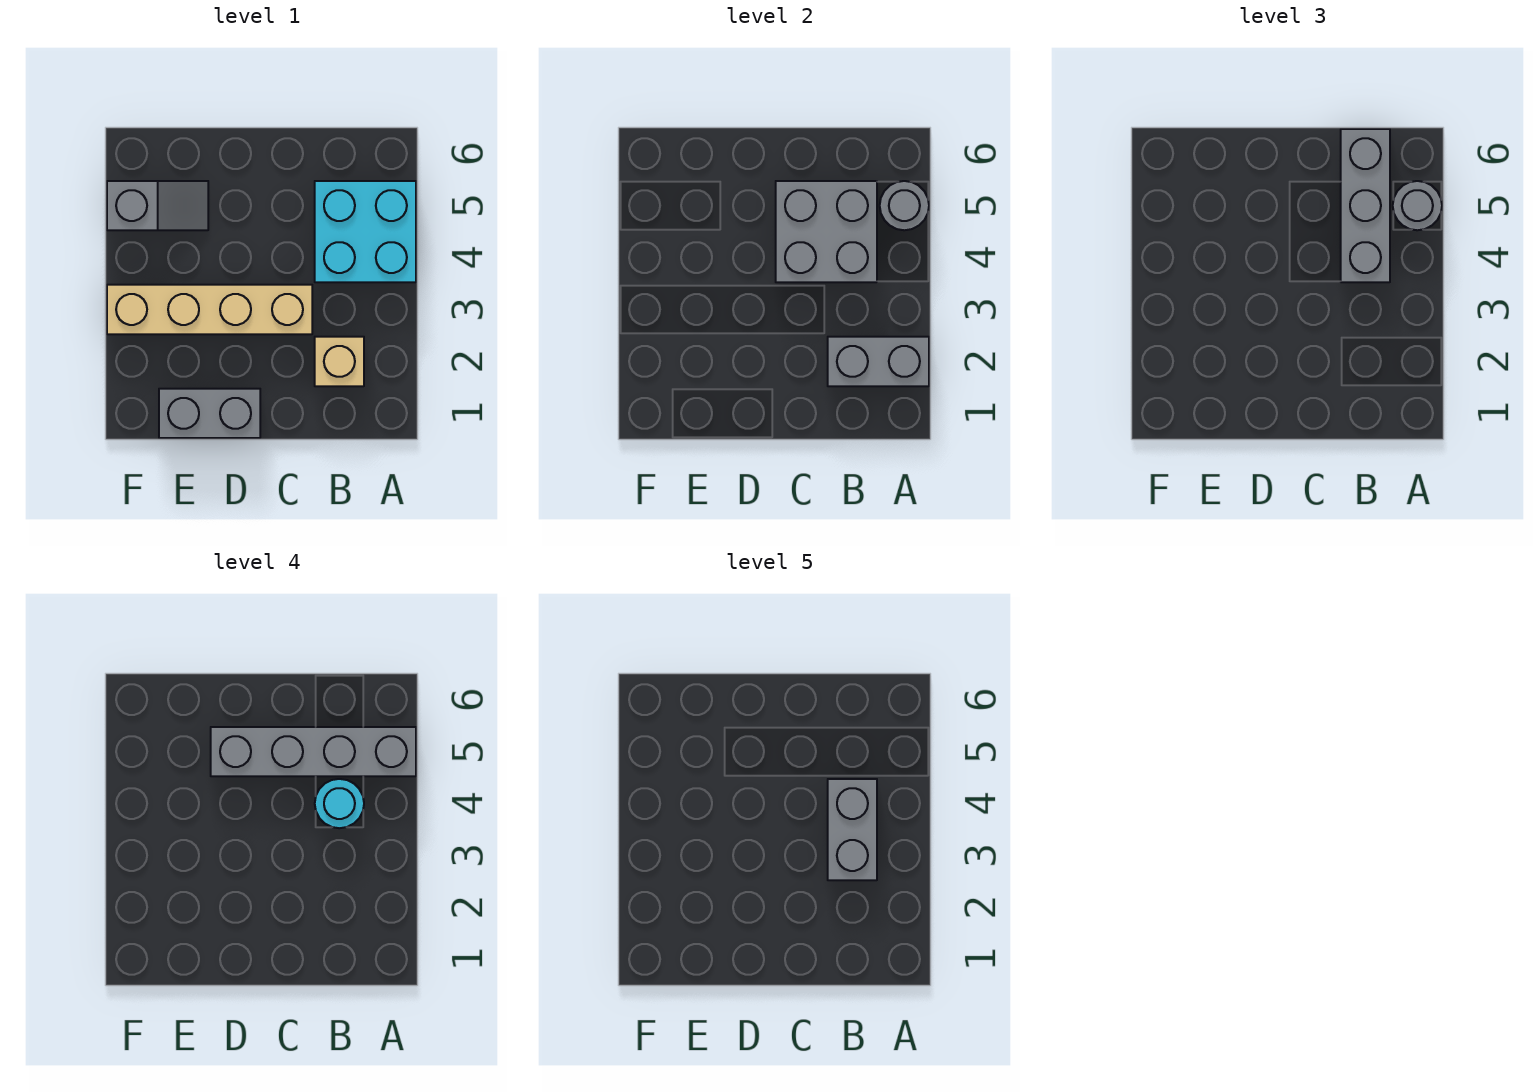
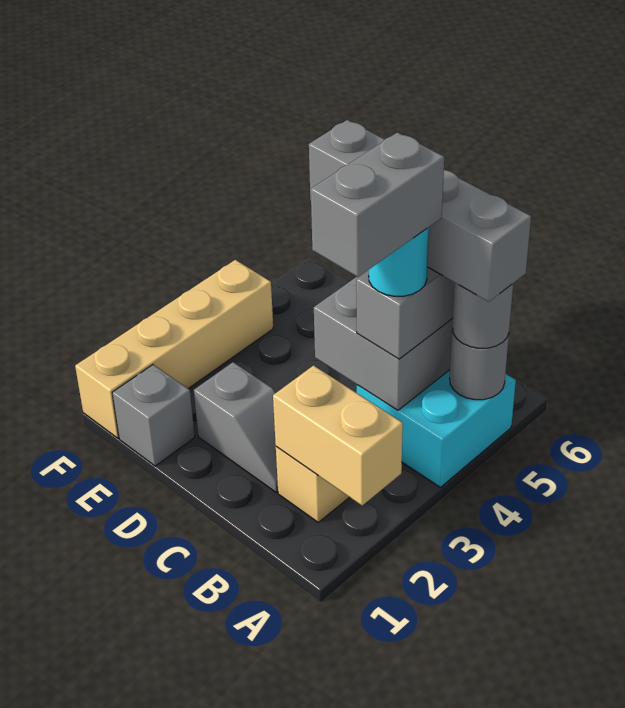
grey 1x2 brick [828,337,929,386] -> tan 1x2 brick [273,365,403,506]
tan 1x4 brick [107,285,312,334] -> tan 1x4 brick turned to [75,260,273,438]
grey 1x2 brick [159,389,260,438] -> grey 1x1 brick [112,365,195,466]
grey 1x2 slope [107,181,208,230] -> grey 1x2 slope moved to [194,362,278,492]

